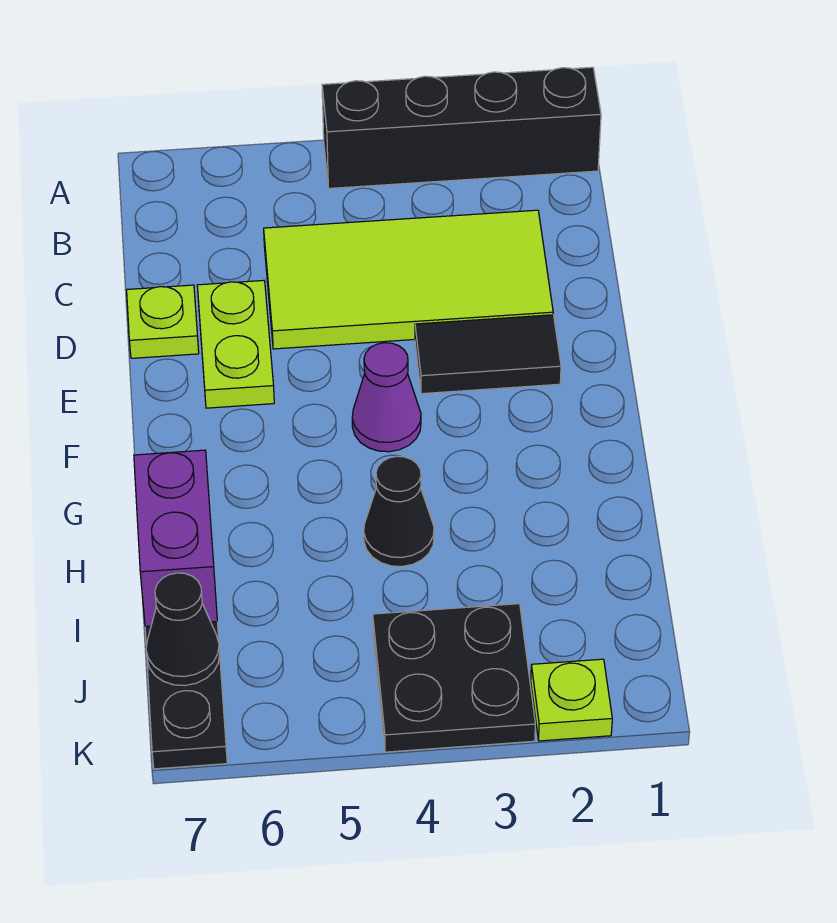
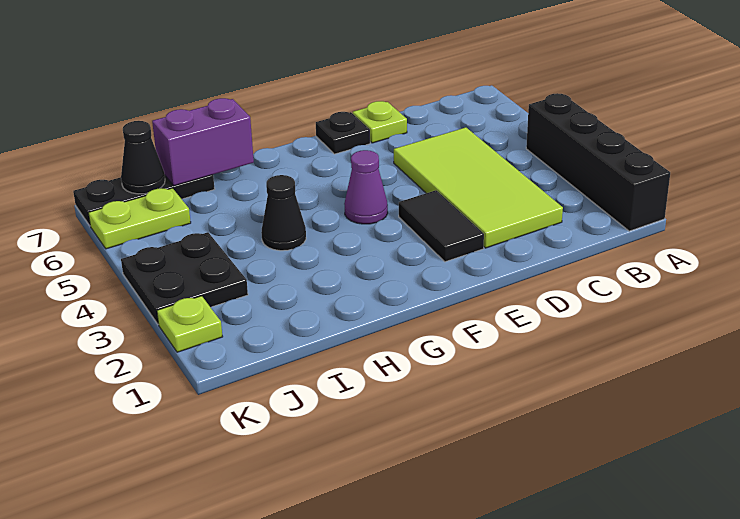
lime 1x2 plate [197,280,274,408] -> lime 1x2 plate moved to [88,188,191,249]
none -> black 1x1 plate [316,112,370,154]

